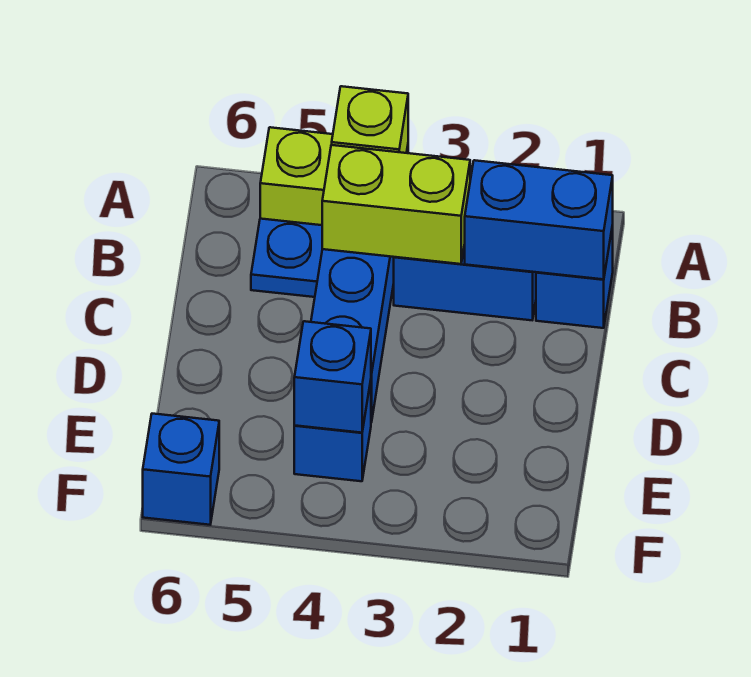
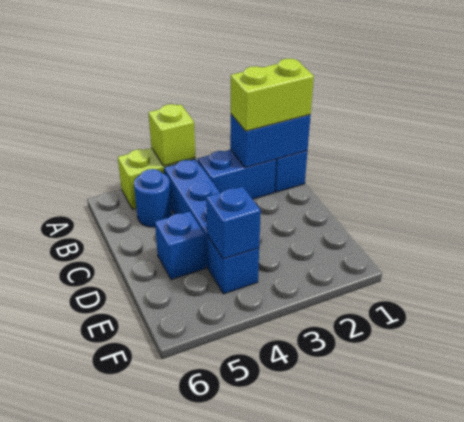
lime 1x2 brick [322,145,470,264] -> lime 1x2 brick moved to [231,58,314,131]
blue 1x1 plate [251,219,322,297] -> blue 1x1 round brick [134,169,172,227]
blue 1x1 brick [143,414,219,525] -> blue 1x1 brick moved to [155,211,206,279]

